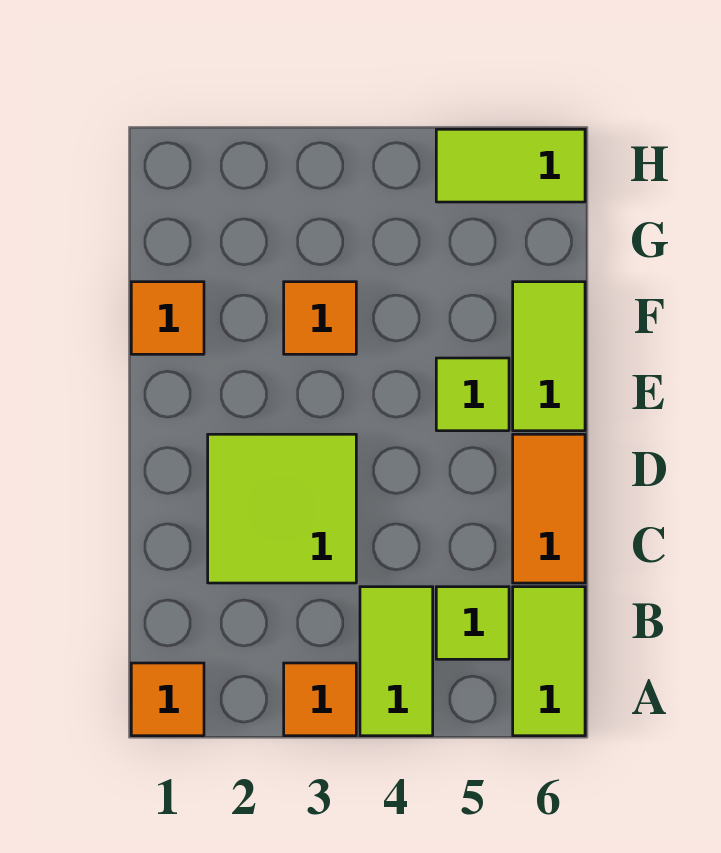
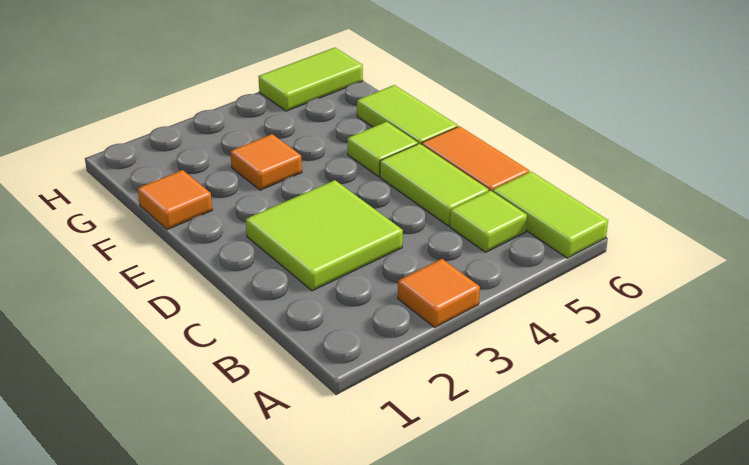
orange 1x1 tile [131,663,204,736] -> none
lime 1x2 tile [360,587,433,736] -> lime 1x2 tile moved to [380,143,489,226]

